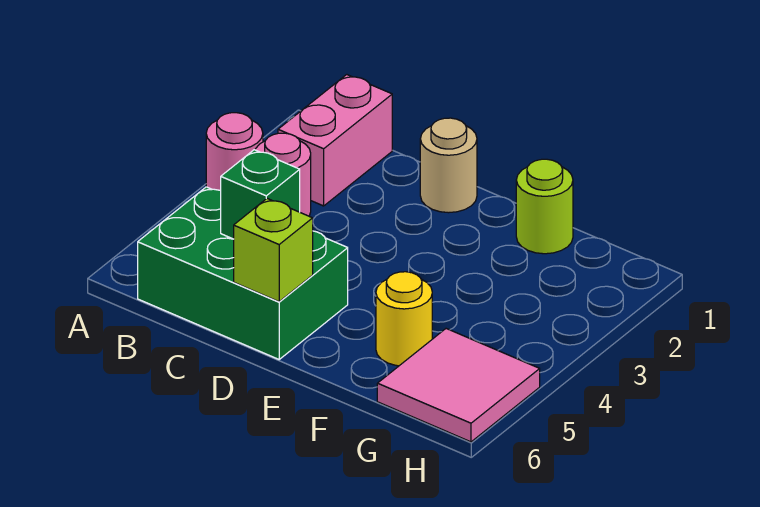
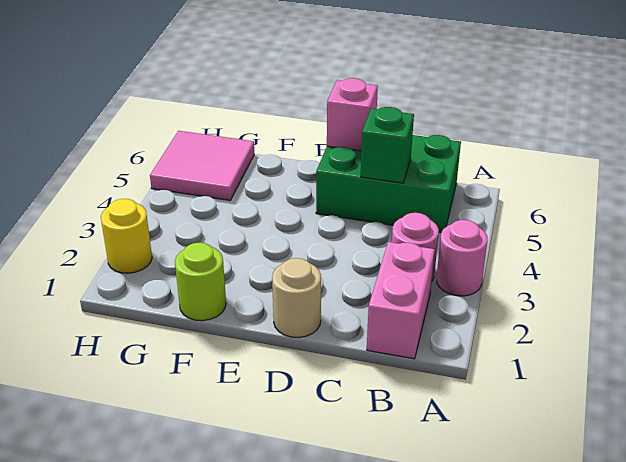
lime 1x1 brick [234,199,313,302] -> pink 1x1 brick [327,78,378,151]
yellow 1x1 round brick [376,272,432,366] -> yellow 1x1 round brick moved to [101,199,152,273]

